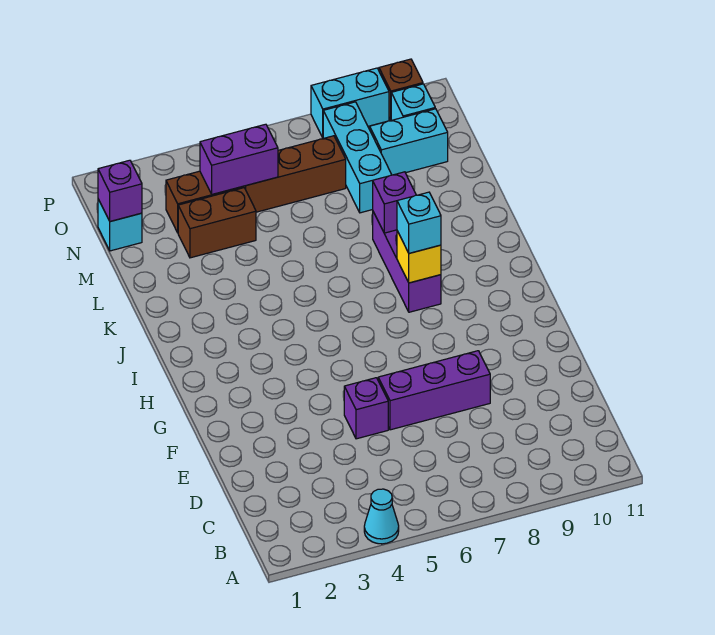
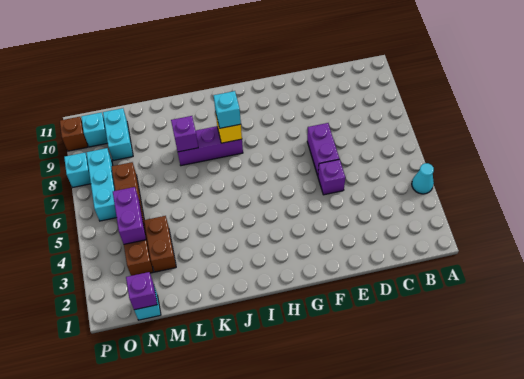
purple 1x3 brick [378,351,490,430] -> purple 1x2 brick [307,123,339,175]
cyan 1x3 brick [323,102,392,213] -> cyan 1x3 brick turned to [86,148,117,221]
cyan 1x2 brick [311,68,389,137] -> cyan 1x1 brick [64,153,91,188]

